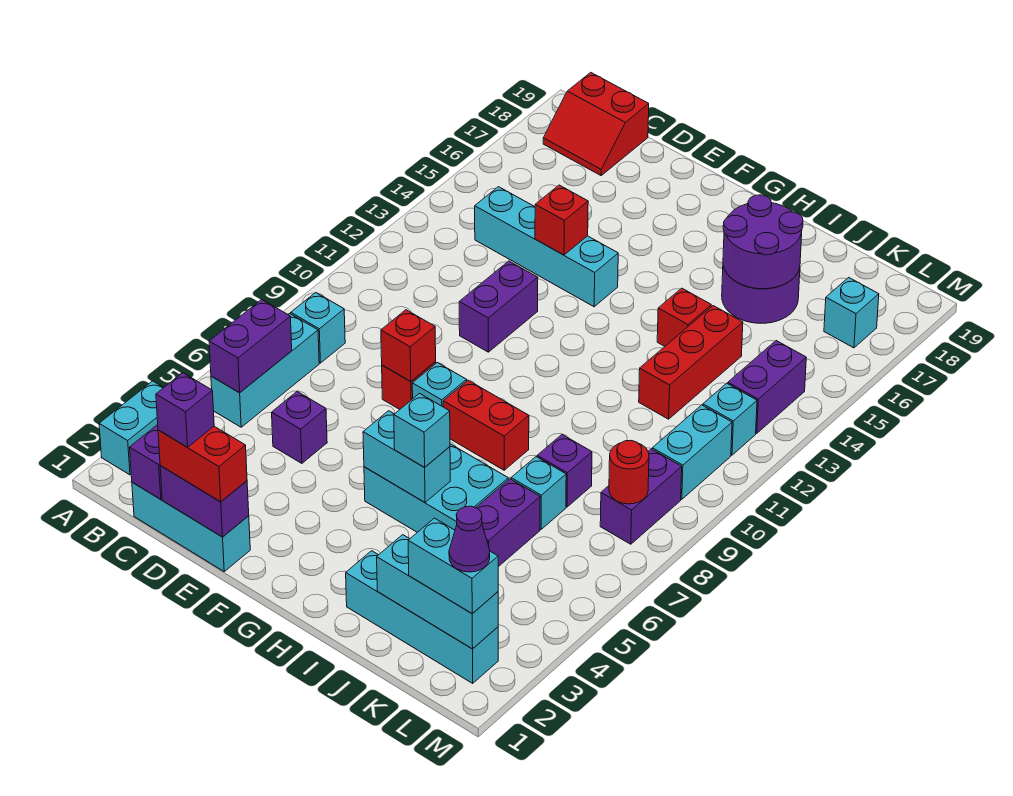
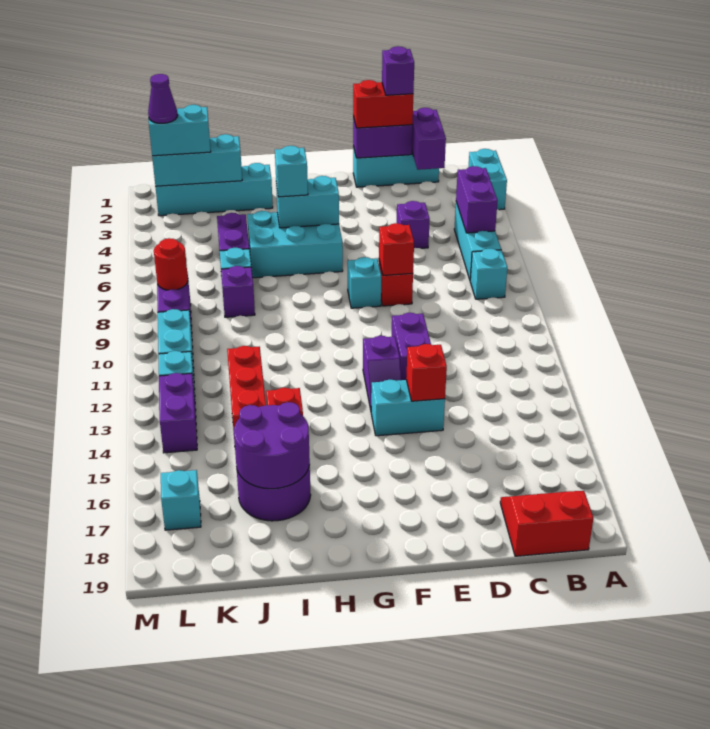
cyan 1x4 brick [475,187,618,307] -> cyan 1x2 brick [371,380,445,436]
none -> purple 1x2 slope [363,336,402,410]
red 1x2 brick [443,380,529,470] -> none

